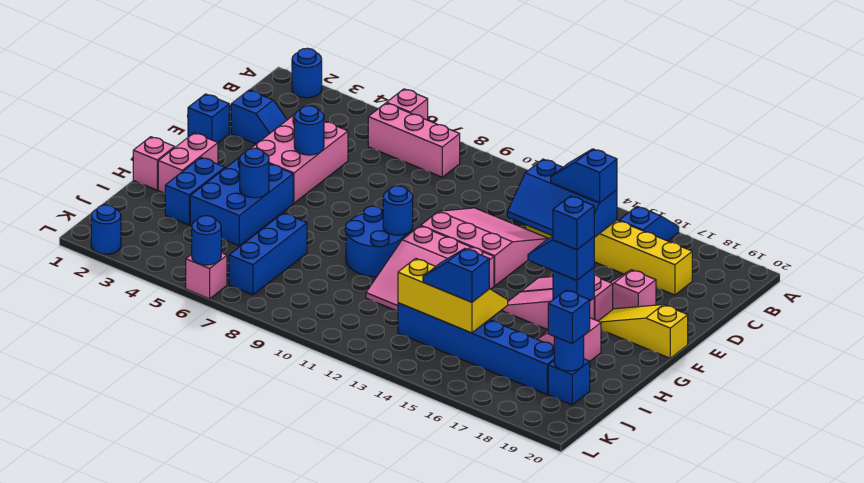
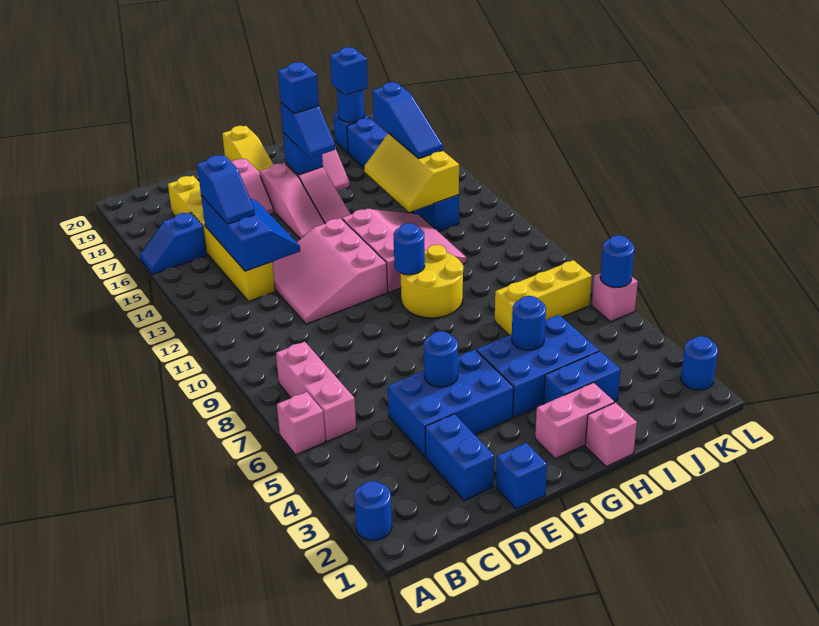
blue 1x2 slope [231,90,287,144] -> blue 1x2 brick [425,414,494,501]
pink 2x3 brick [251,114,348,203] -> blue 2x3 brick [388,350,514,457]
blue 2x2 round brick [345,206,407,277] -> yellow 2x2 round brick [400,245,463,318]
blue 1x3 brick [229,213,307,295] -> yellow 1x3 brick [495,260,592,335]
blue 1x2 slope [423,249,489,302] -> blue 1x3 slope [373,82,443,158]

